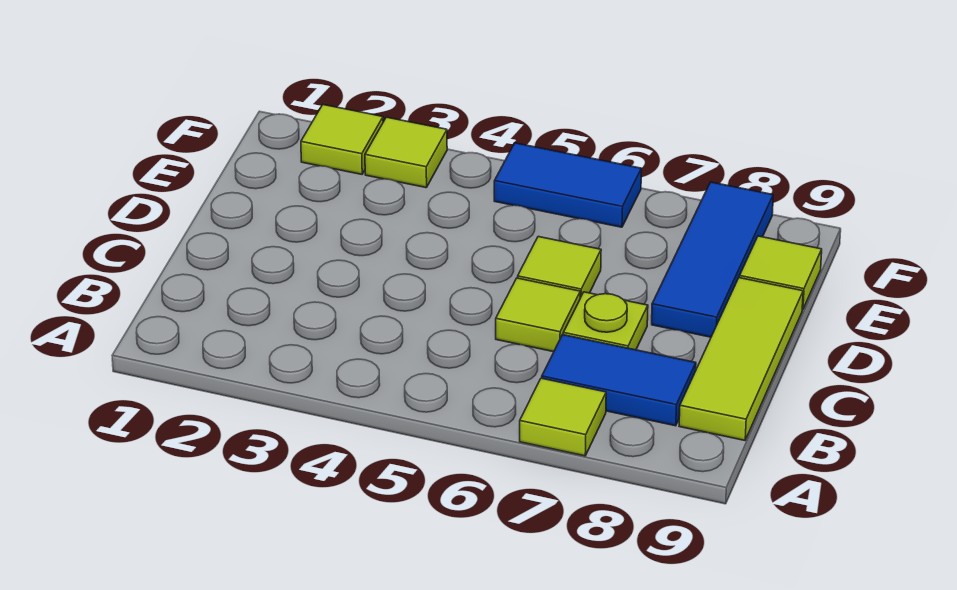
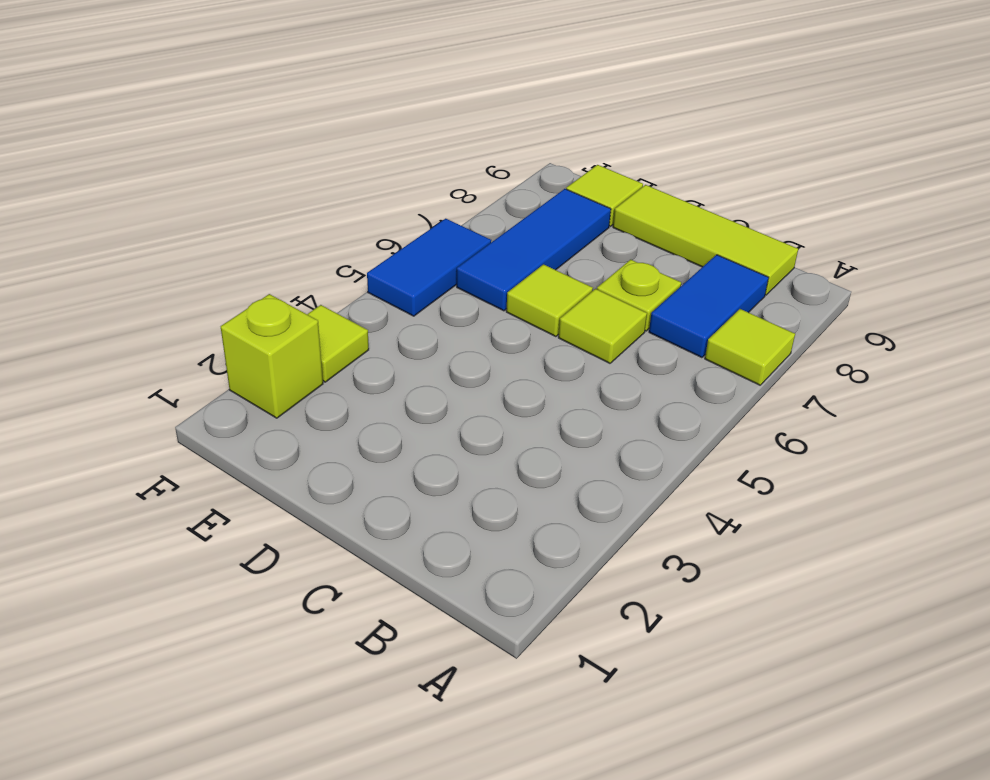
blue 1x3 tile [652,182,773,337] -> blue 1x3 tile turned to [457,189,611,311]
lime 1x1 tile [301,105,383,174] -> lime 1x1 brick [221,294,323,418]

